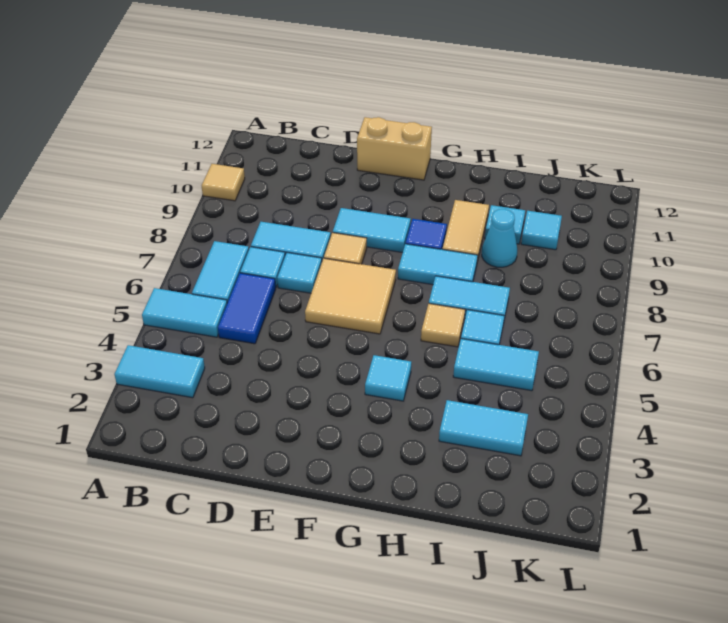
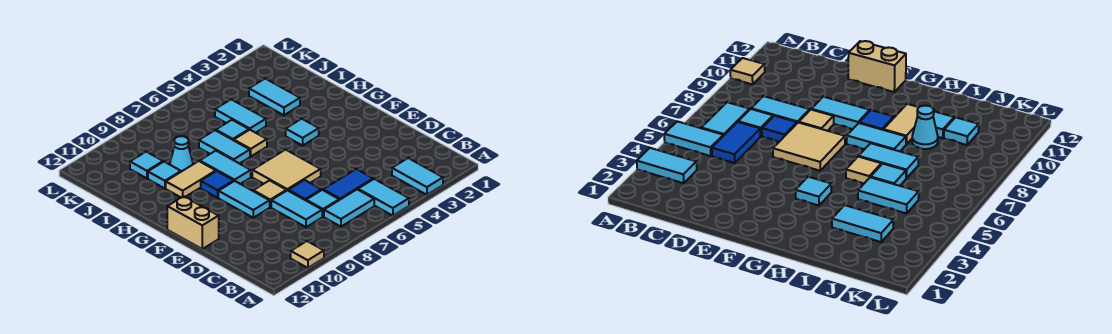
cyan 1x1 tile [277,253,322,293] -> blue 1x1 tile [288,180,321,200]

